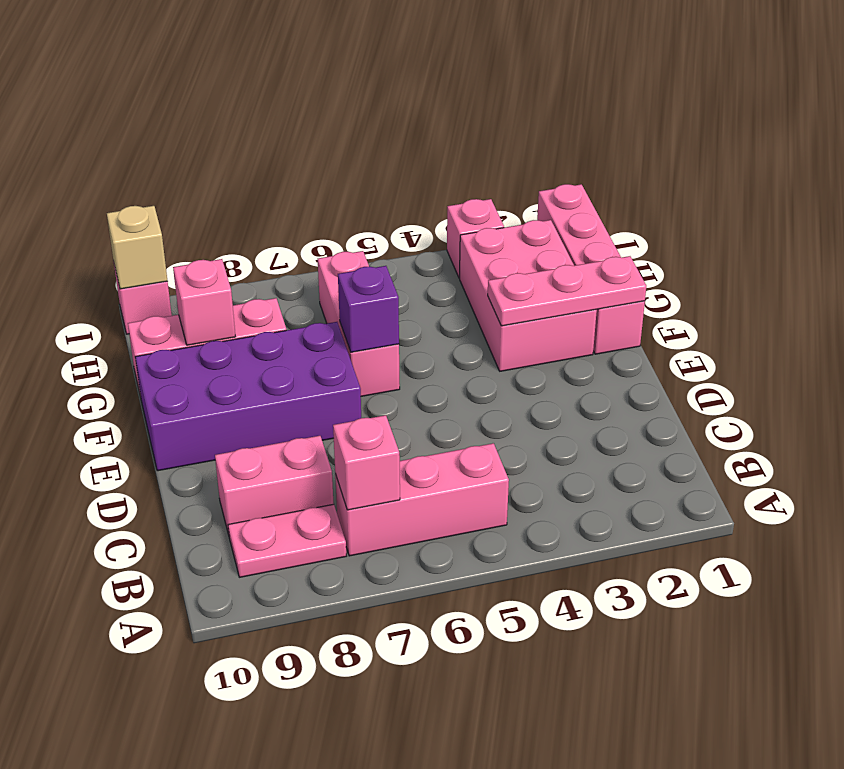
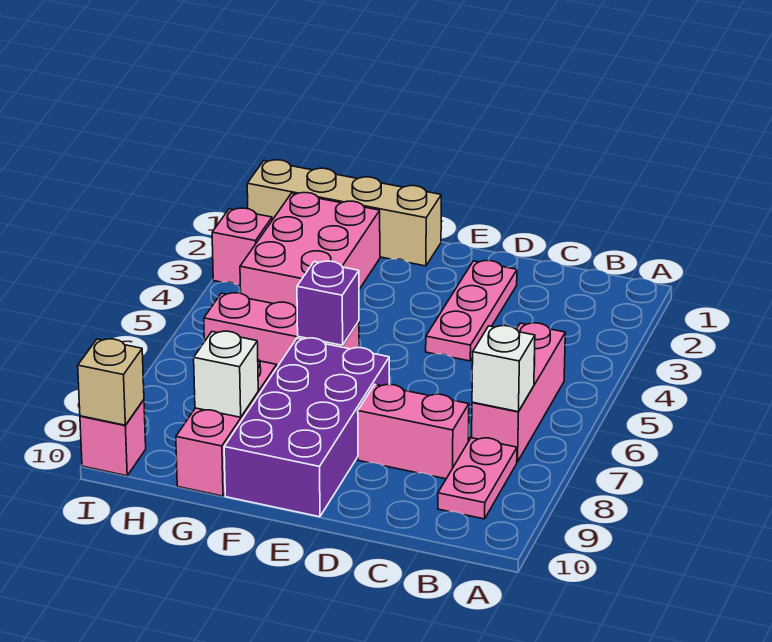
pink 1x1 brick [333,415,400,510] -> white 1x1 brick [472,326,535,412]
pink 1x2 brick [215,436,334,535] -> pink 1x2 brick turned to [358,385,469,479]
pink 1x4 brick [537,184,645,354] -> tan 1x4 brick [247,160,441,266]
pink 1x3 plate [488,256,646,326] -> pink 1x3 plate moved to [426,261,517,361]
pink 2x3 brick [460,220,597,371] -> pink 2x3 brick turned to [240,193,380,308]
pink 1x1 brick [173,259,235,345] -> white 1x1 brick [194,331,258,417]

